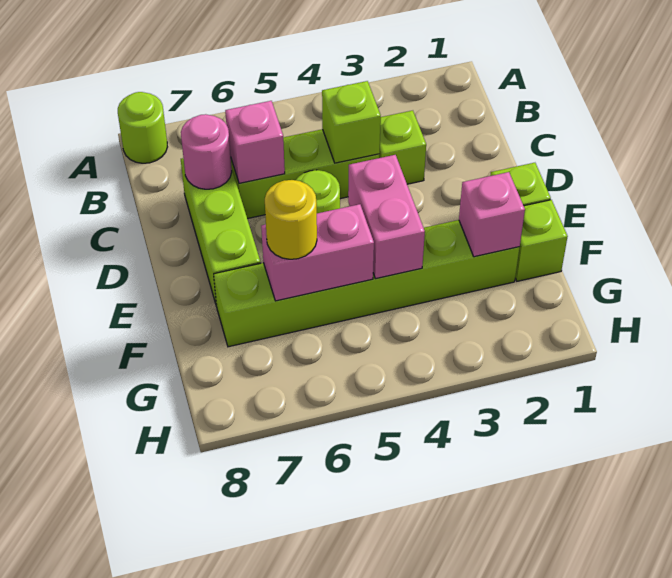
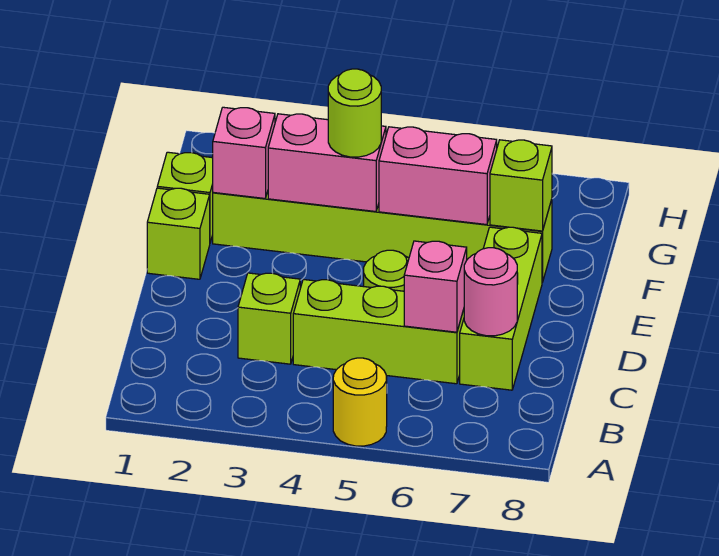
lime 1x1 round brick [118,92,167,163] -> lime 1x1 round brick moved to [328,69,381,157]
lime 1x1 brick [322,81,381,163] -> lime 1x1 brick moved to [490,140,552,231]
pink 1x2 brick [348,155,425,279] -> pink 1x2 brick turned to [268,114,386,212]
yellow 1x1 round brick [265,180,317,259] -> yellow 1x1 round brick moved to [333,358,387,446]

